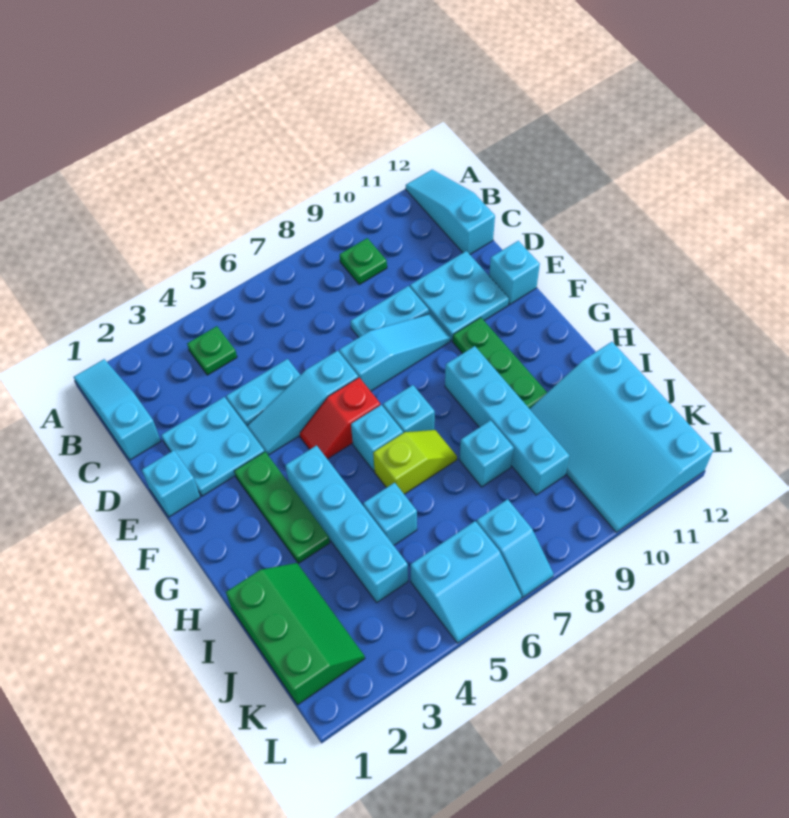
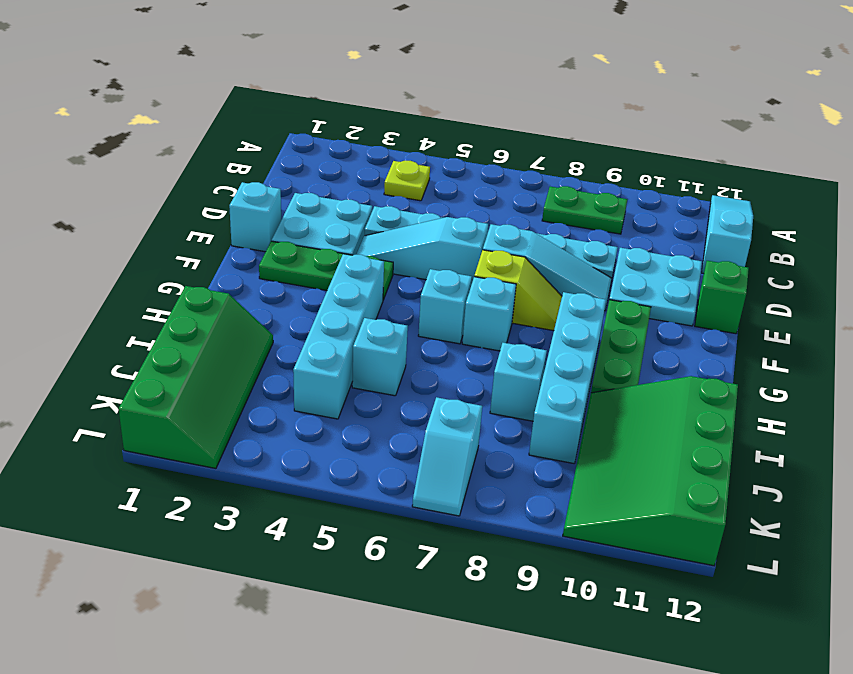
cyan 1x3 slope [74,359,161,460] -> none
green 1x1 plate [187,326,237,375] -> lime 1x1 plate [384,161,430,201]
green 1x1 plate [340,238,387,284] -> green 1x2 plate [542,186,627,234]
cyan 1x1 brick [489,241,540,305] -> green 1x1 brick [695,261,749,334]
green 1x3 plate [234,452,330,563] -> green 1x3 plate turned to [259,241,393,300]
red 1x2 slope [300,378,380,459] -> none
lime 1x2 slope [373,430,457,494] -> lime 1x2 slope moved to [474,250,562,331]
green 2x3 slope [226,563,365,705] -> green 2x4 slope [119,286,273,468]
cyan 3x4 slope [530,342,713,532] -> green 3x4 slope [563,376,738,566]
cyan 2x2 slope [410,521,522,643] -> none

